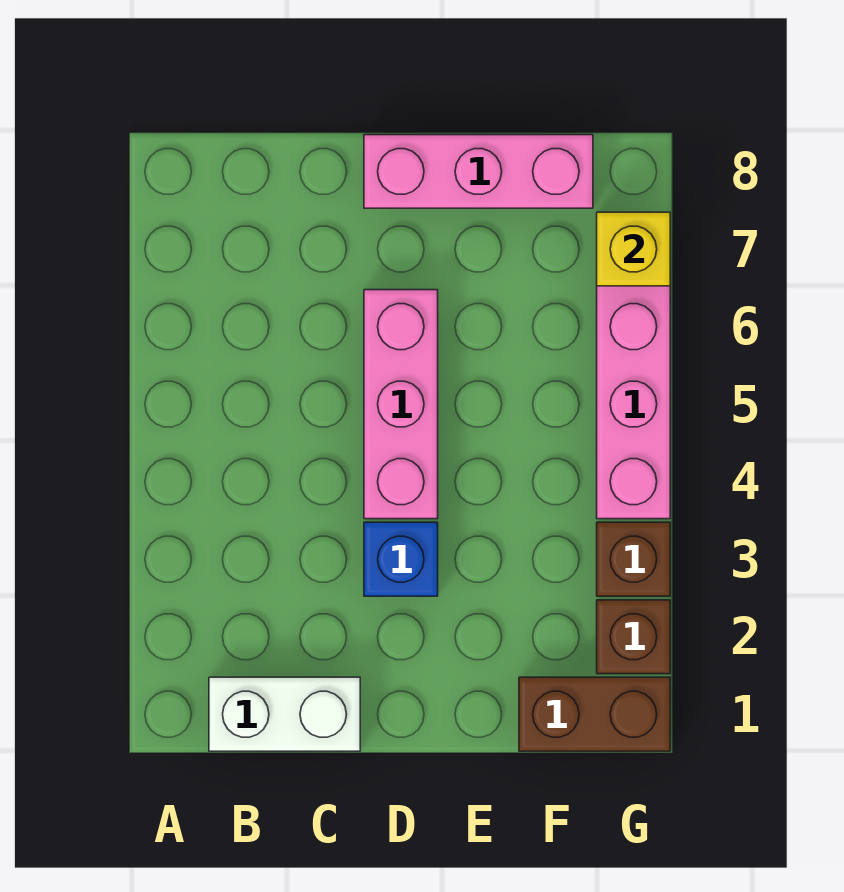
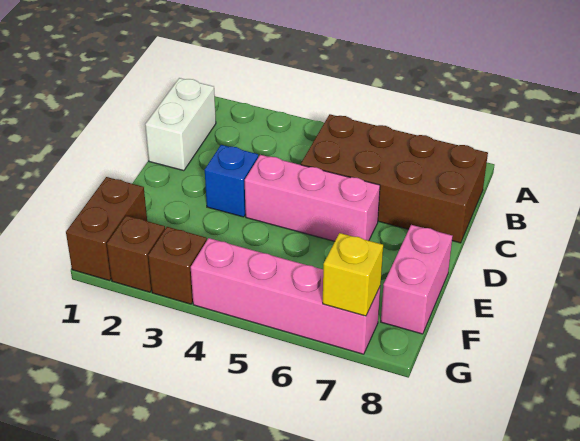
none -> brown 2x4 brick [301,114,488,243]
pink 1x3 brick [364,135,593,208] -> pink 1x2 brick [381,225,453,334]

